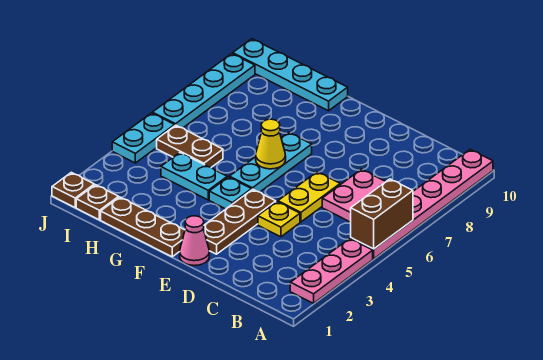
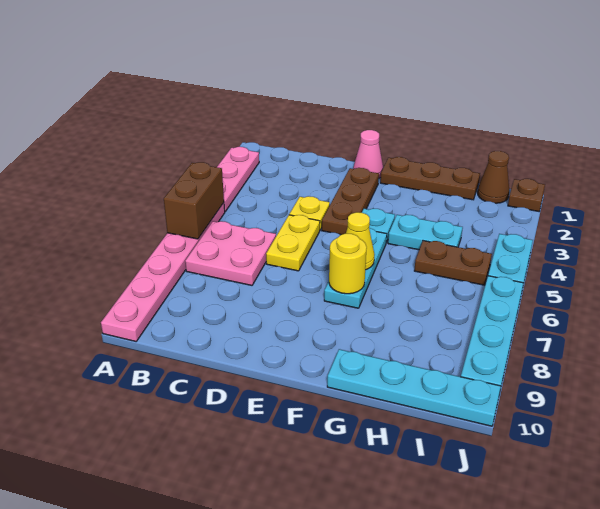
none -> yellow 1x1 round brick [329,233,367,294]
brown 1x1 plate [76,185,119,220] -> brown 1x1 cone [478,151,509,203]

